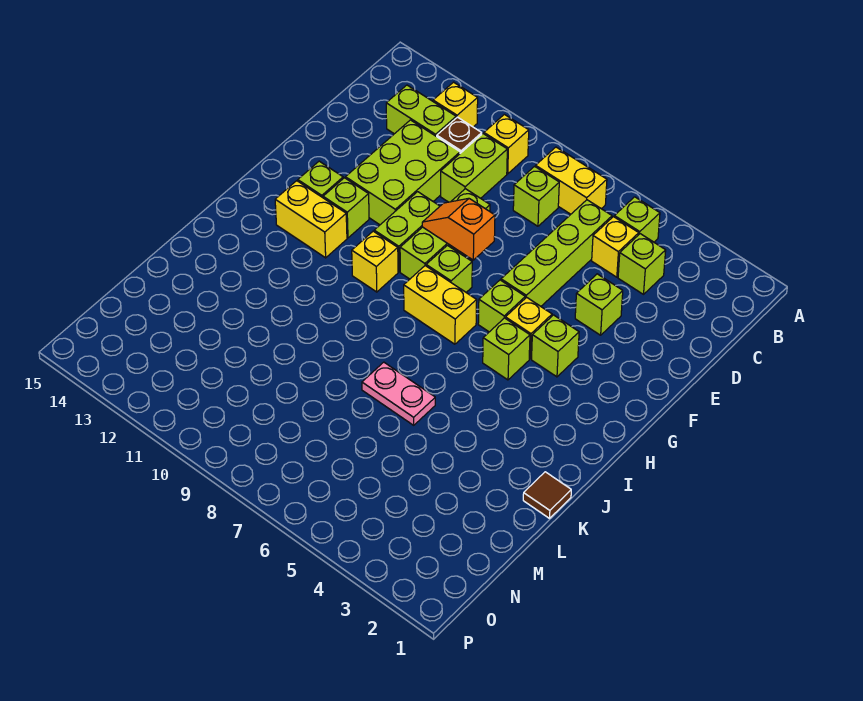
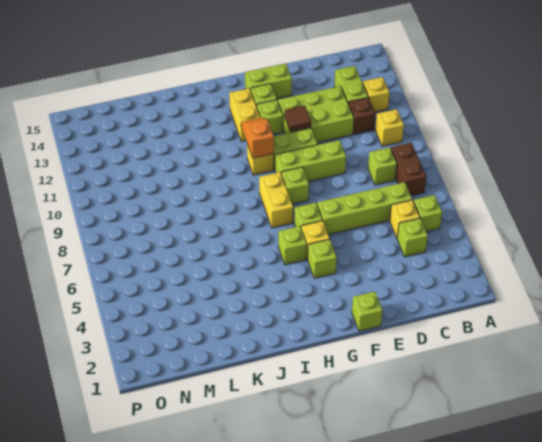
yellow 1x2 brick [536,147,607,214] -> brown 1x2 brick [391,143,426,196]
lime 1x2 brick [441,134,507,202] -> lime 1x2 brick moved to [245,63,292,99]
lime 1x1 brick [575,274,623,335] -> lime 1x1 brick moved to [352,292,383,331]
orange 1x2 slope [422,198,495,260] -> orange 1x2 slope moved to [241,117,274,158]
brown 1x1 tile [523,472,571,518] -> brown 1x1 tile moved to [284,106,311,132]
pink 1x2 plate [362,362,435,425] -> none

